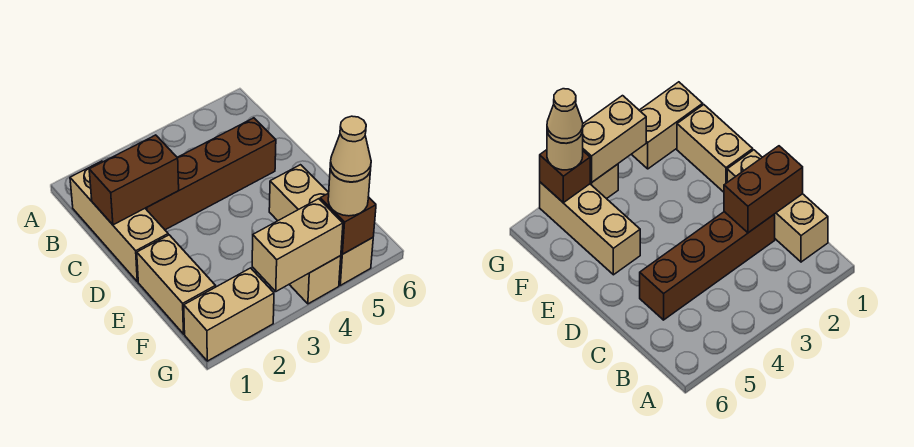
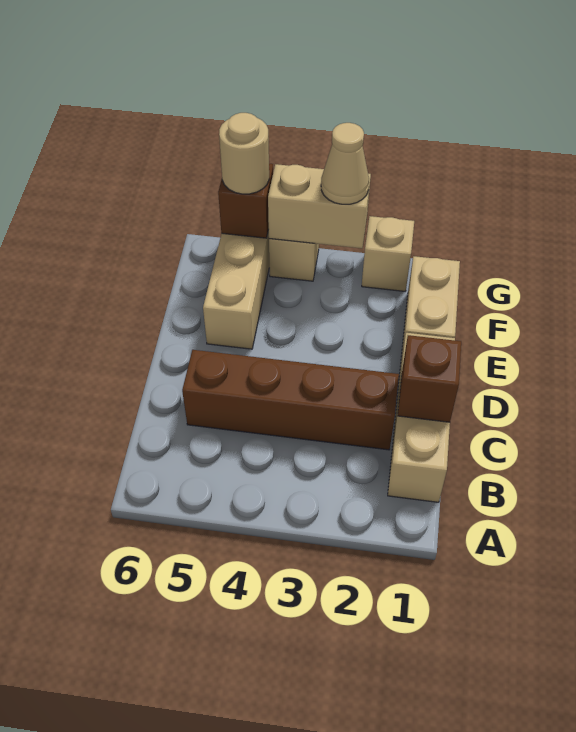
brown 1x2 brick [89,135,179,225] -> brown 1x1 brick [398,335,461,422]
tan 1x2 brick [184,268,274,361] -> tan 1x1 brick [362,216,414,291]
tan 1x1 cone [330,116,371,182] -> tan 1x1 cone moved to [321,123,369,204]

